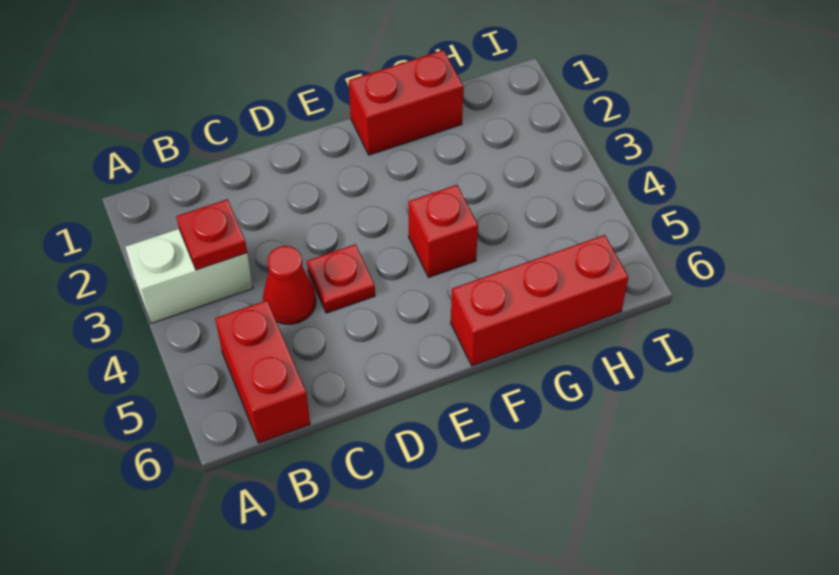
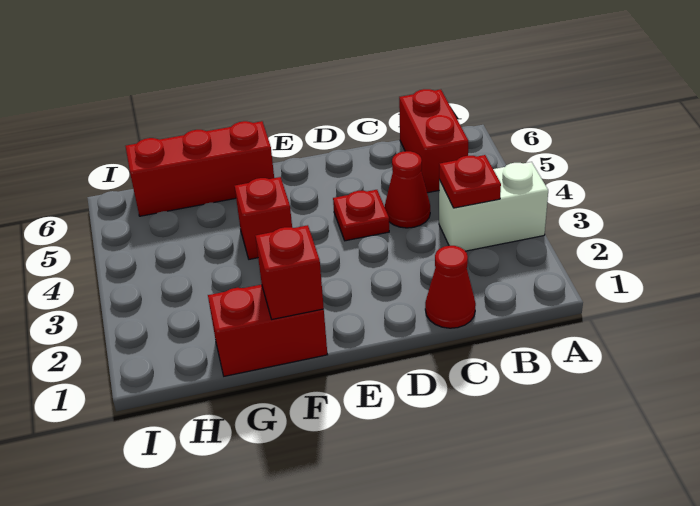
none -> red 1x1 cone [425,246,476,328]
none -> red 1x1 brick [256,225,324,319]

